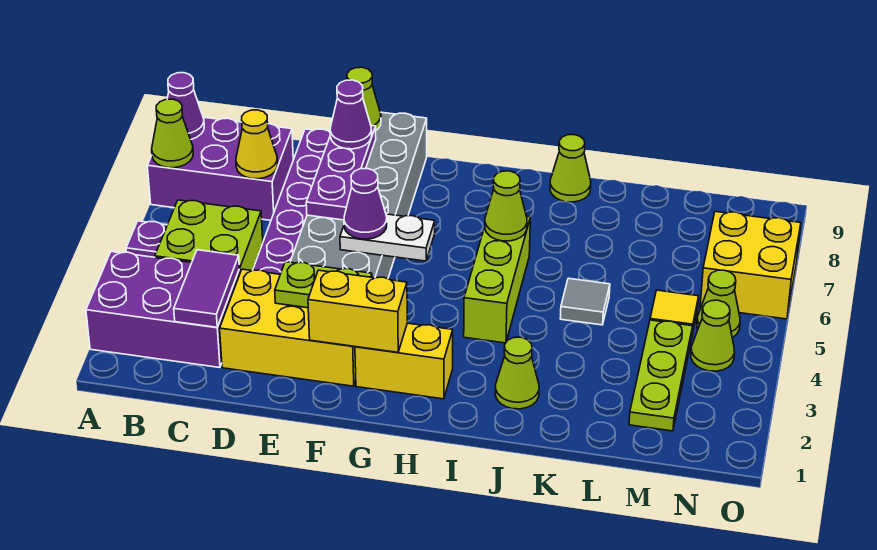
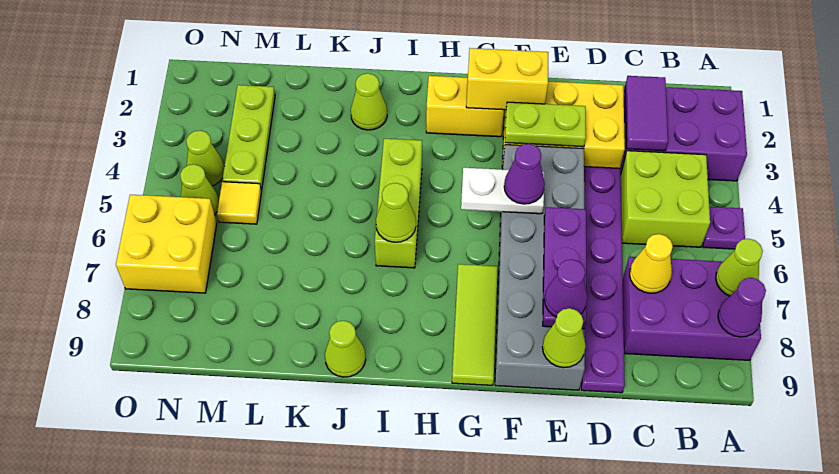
none -> lime 1x3 tile [452,264,498,385]
grey 1x1 tile [560,278,610,325] -> none

